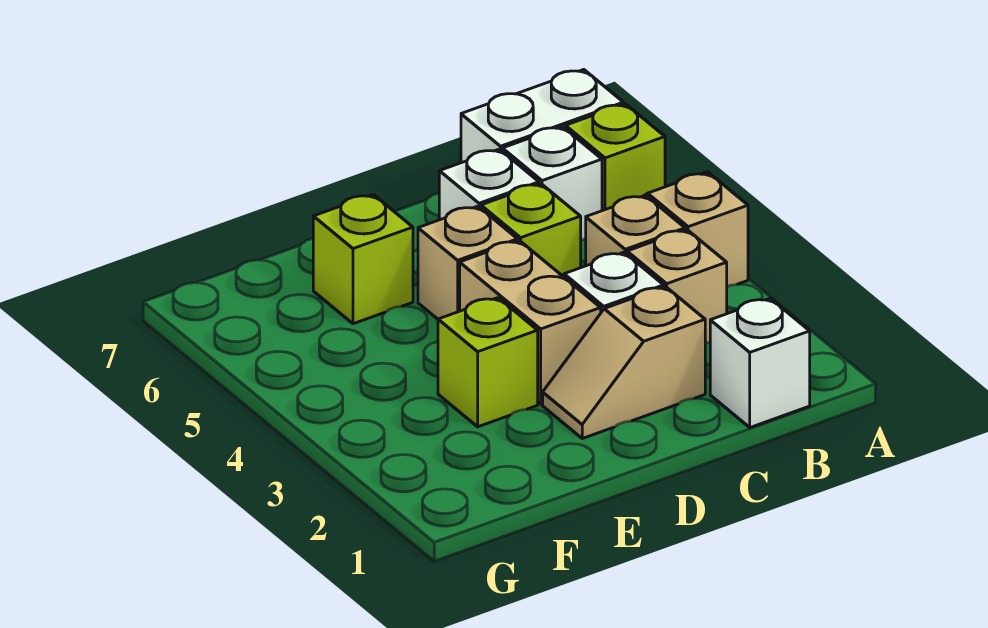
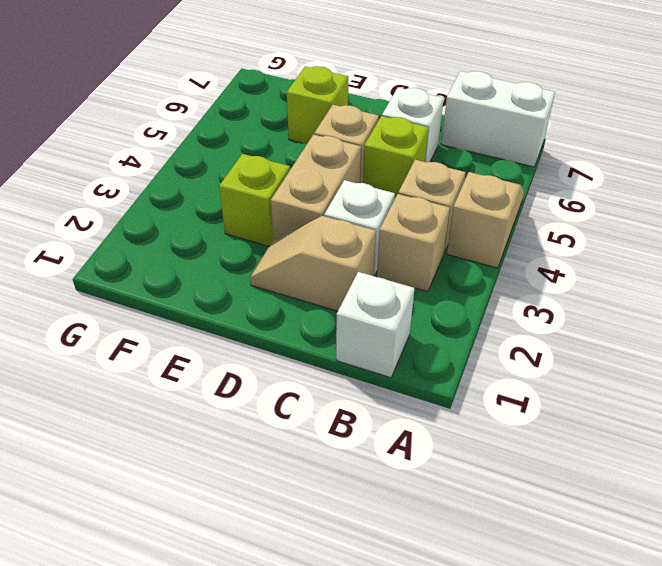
lime 1x1 brick [565,104,665,211] -> none
white 1x1 brick [502,127,602,240] -> none

